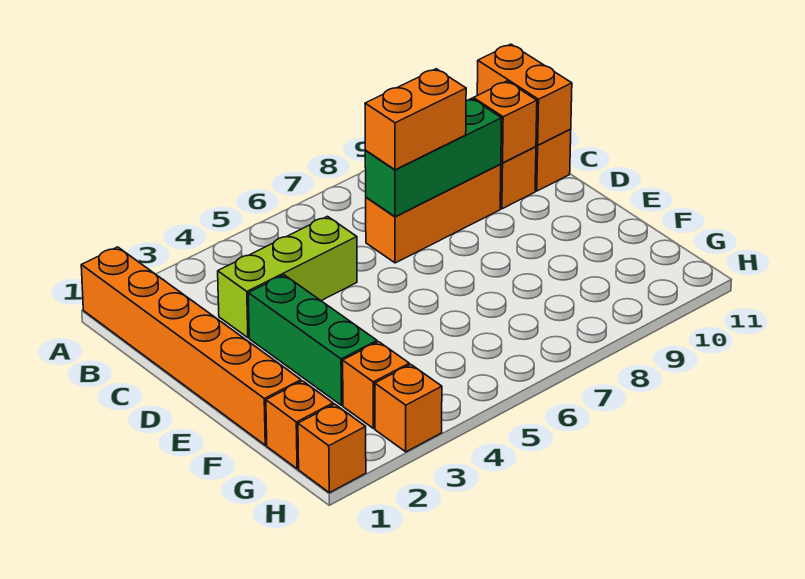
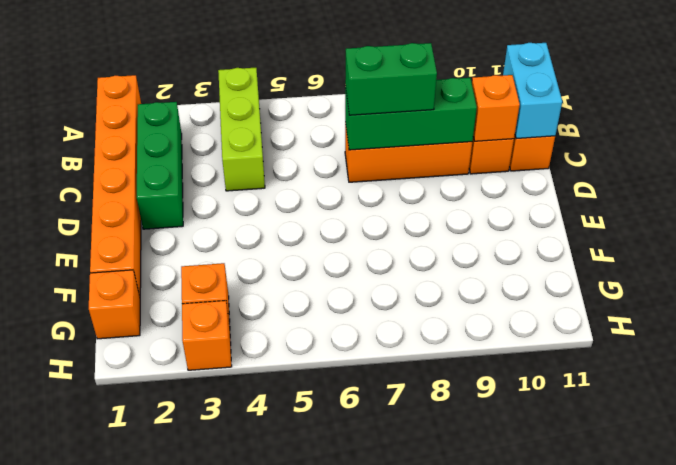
orange 1x2 brick [477,44,572,145] -> cyan 1x2 brick [503,43,562,139]
lime 1x3 brick [218,216,357,338] -> lime 1x3 brick turned to [218,68,265,191]
orange 1x2 brick [365,69,466,170] -> green 1x2 brick [345,43,437,115]
green 1x3 brick [248,275,377,405] -> green 1x3 brick moved to [137,102,183,229]
orange 1x1 brick [298,404,366,493] -> none

